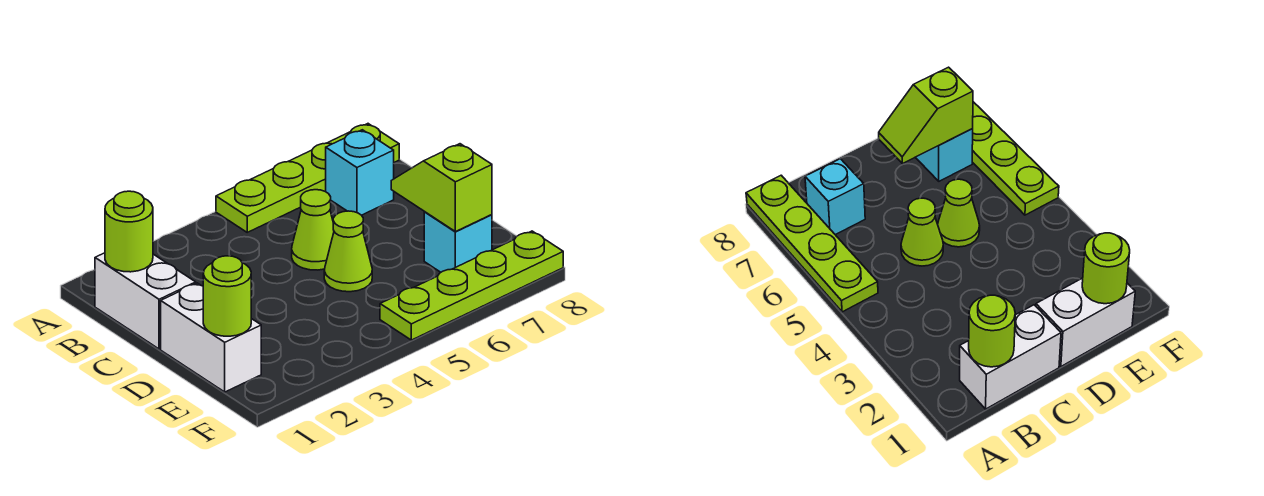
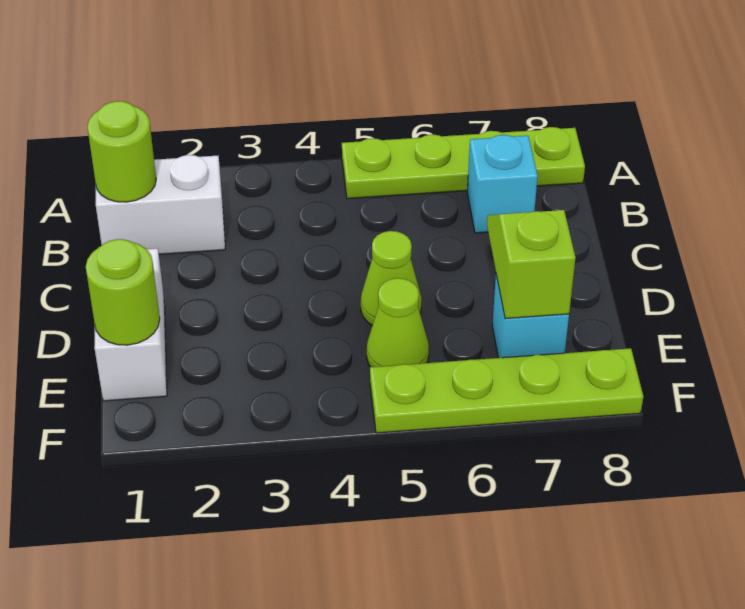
white 1x2 brick [95,253,196,349] -> white 1x2 brick turned to [96,155,225,254]
lime 1x1 cone [292,190,334,270] -> lime 1x1 cone moved to [367,278,429,367]

